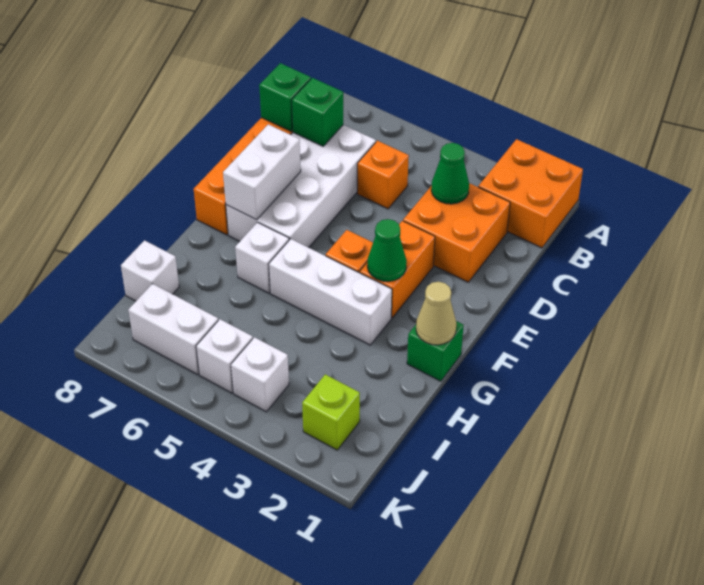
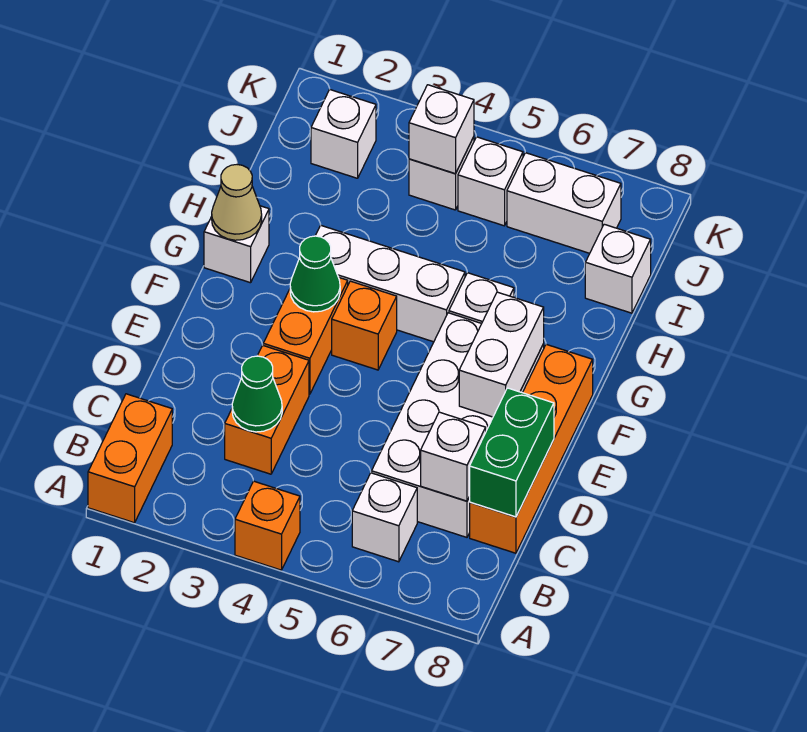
orange 2x2 brick [478,139,583,248] -> orange 1x2 brick [88,394,172,523]
none -> white 1x1 brick [352,473,417,562]
orange 2x2 brick [403,183,510,282] -> orange 1x2 brick [225,345,309,474]
orange 1x1 brick [357,141,409,209] -> orange 1x1 brick moved to [235,481,300,570]
green 1x1 brick [292,78,343,146] -> white 1x1 brick [421,412,486,501]
green 1x1 brick [259,63,311,131] -> green 1x2 brick [470,388,554,517]
green 1x1 brick [407,321,464,381] -> white 1x1 brick [204,206,269,283]
lime 1x1 brick [302,374,360,450] -> white 1x1 brick [311,90,376,178]
none -> white 1x1 brick [409,85,474,174]

